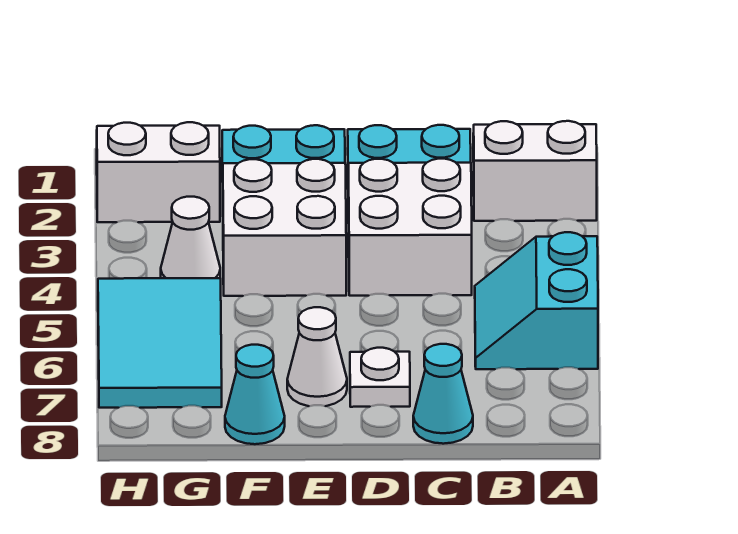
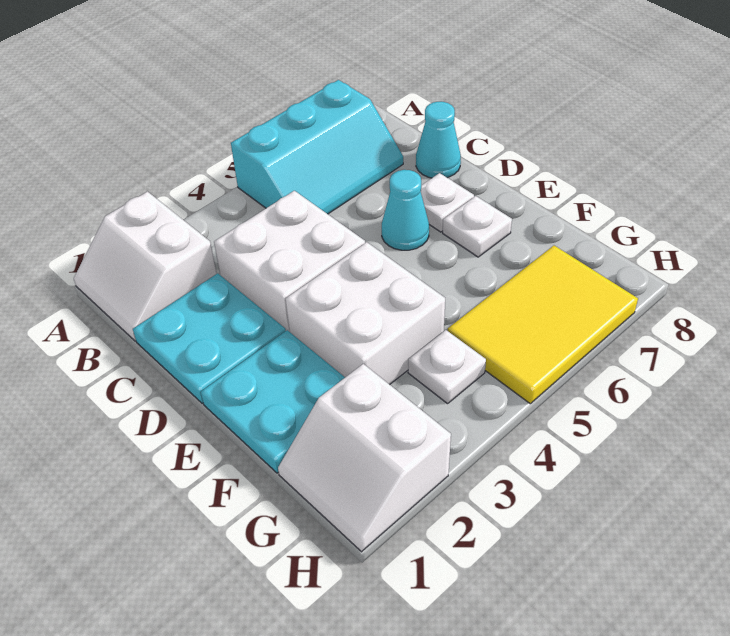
cyan 2x2 slope [475,232,598,369] -> cyan 2x3 slope [231,80,403,214]
white 1x1 cone [287,307,347,406] -> white 1x1 plate [443,196,512,257]
cyan 1x1 cone [225,345,285,444] -> cyan 1x1 cone moved to [382,170,429,250]
white 1x1 cone [161,197,220,278] -> white 1x1 plate [408,330,486,404]
cyan 2x3 tile [98,278,222,408] -> yellow 2x3 tile [448,246,638,404]

